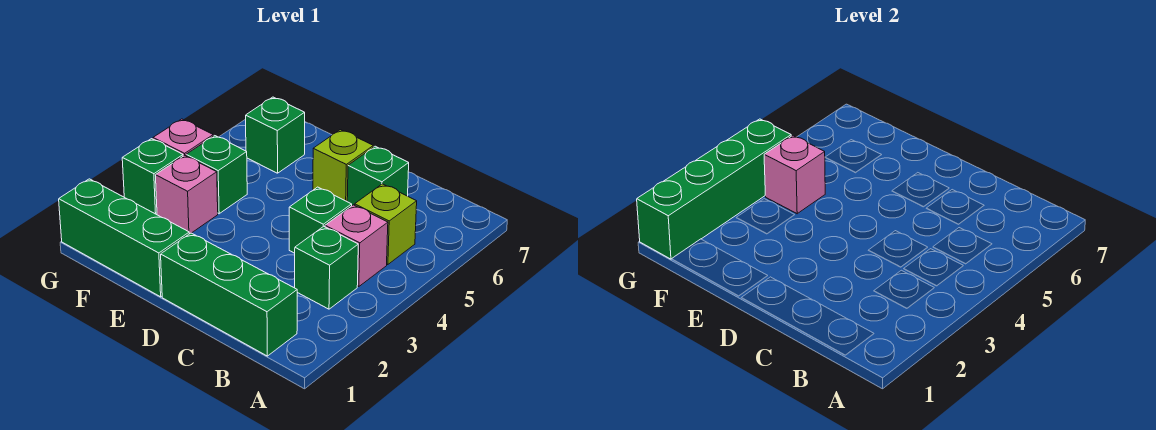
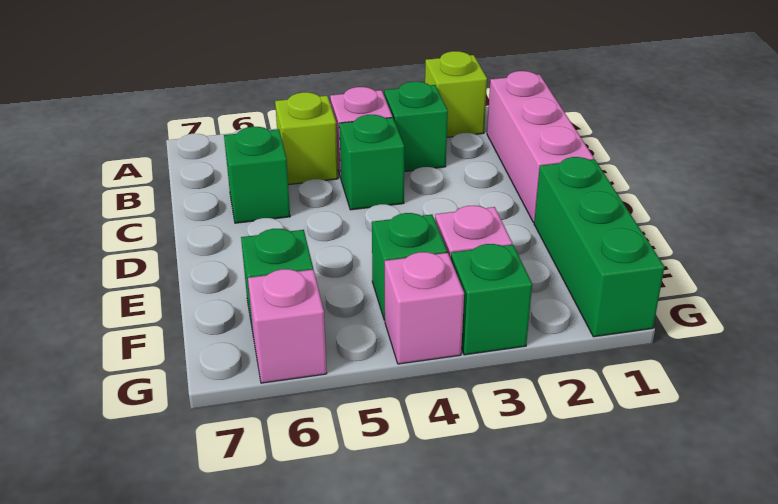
green 1x3 brick [161,233,297,356] -> pink 1x3 brick [487,71,594,223]
lime 1x1 brick [313,130,373,201] -> lime 1x1 brick moved to [425,51,487,137]
pink 1x1 brick [764,136,825,214] -> pink 1x1 brick moved to [248,269,327,383]
green 1x4 brick [637,119,791,259] -> none

